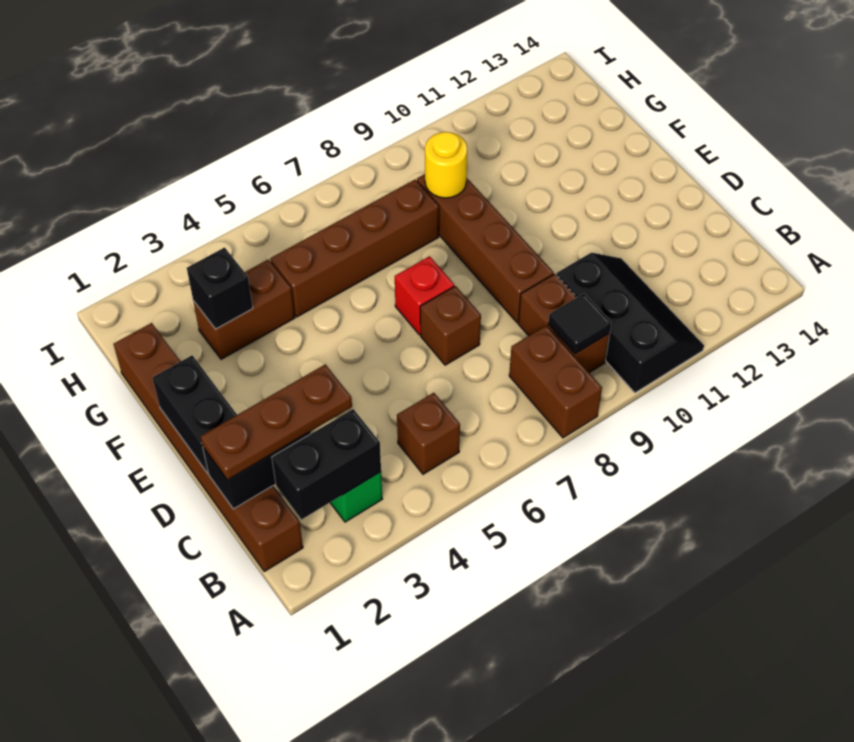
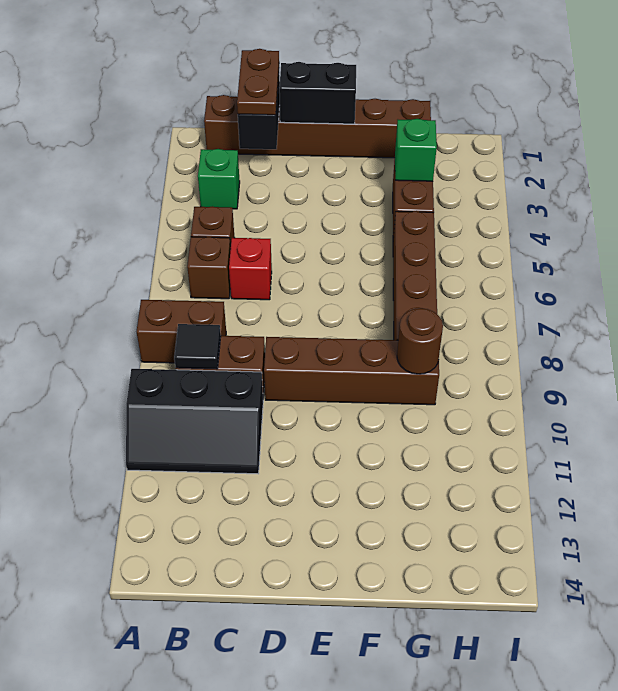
black 1x2 brick [272,409,381,520] -> none
brown 1x3 plate [201,365,352,480] -> brown 1x2 plate [237,49,279,115]
brown 1x1 brick [420,286,481,365] -> brown 1x1 brick moved to [187,237,231,299]
red 1x1 brick [395,256,454,335] -> red 1x1 brick moved to [229,238,272,300]
black 1x1 brick [187,248,253,329] -> green 1x1 brick [395,119,437,181]
yellow 1x1 round brick [425,132,467,198] -> brown 1x1 round brick [397,308,443,374]

